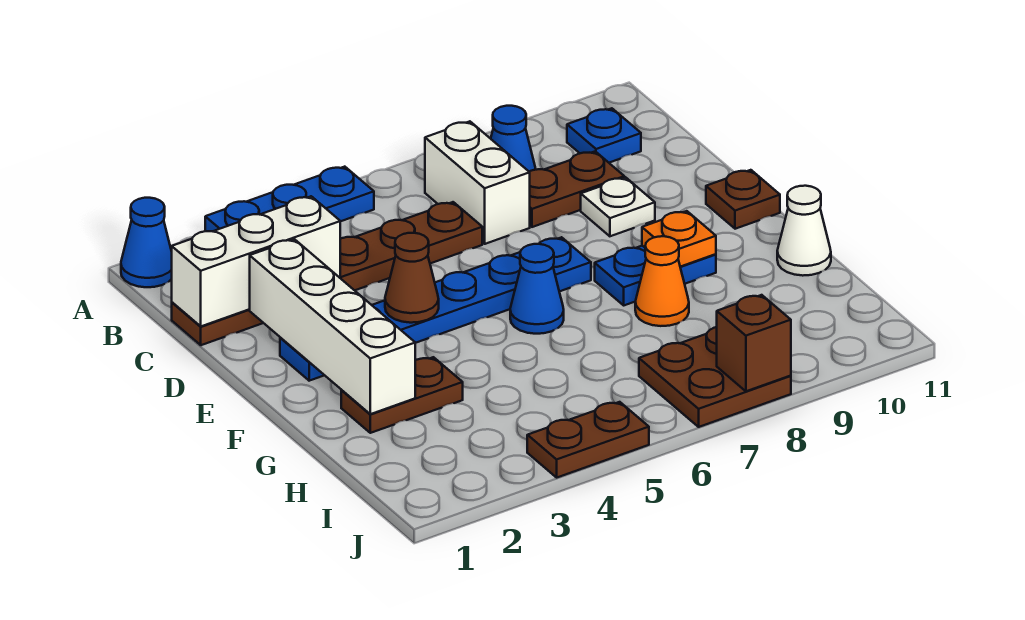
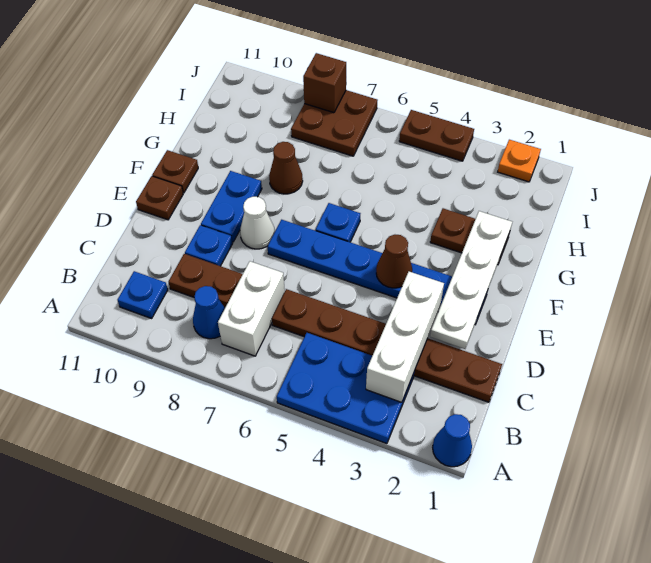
blue 1x3 plate [205,167,374,231] -> blue 2x3 plate [277,333,414,444]
white 1x3 brick [172,196,340,326] -> white 1x3 brick turned to [366,272,444,402]
white 1x4 brick [250,239,415,414] -> white 1x4 plate [430,211,512,349]
white 1x1 plate [581,177,655,236] -> blue 1x1 plate [185,225,233,266]
blue 1x1 cone [510,244,564,334] -> blue 1x1 plate [316,203,360,242]
blue 1x2 plate [595,246,716,305] -> blue 1x2 plate turned to [201,171,262,242]
orange 1x1 plate [642,211,716,267] -> orange 1x1 plate moved to [498,140,541,182]
none -> brown 1x1 plate [152,150,198,193]
orange 1x1 cone [635,236,689,326] -> brown 1x1 cone [269,142,303,194]
white 1x1 cone [777,186,831,276] -> white 1x1 cone moved to [240,197,274,249]

